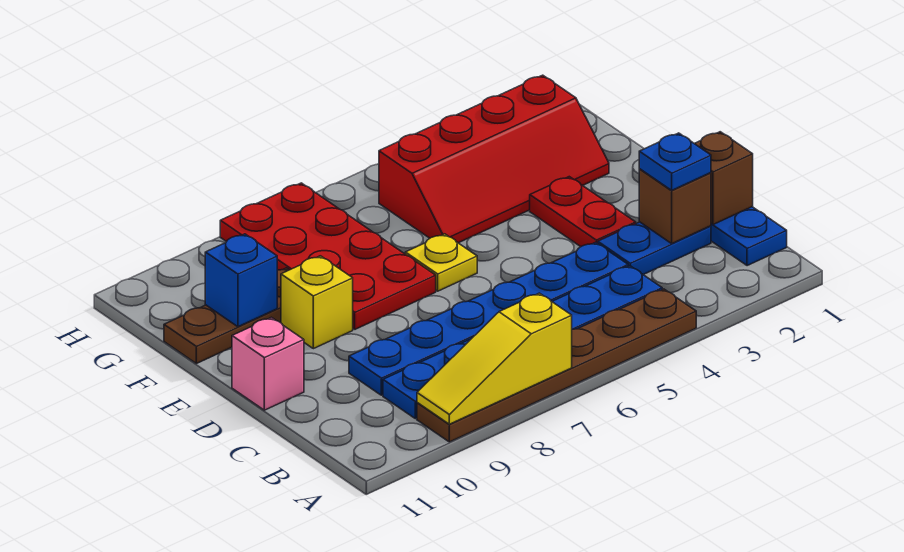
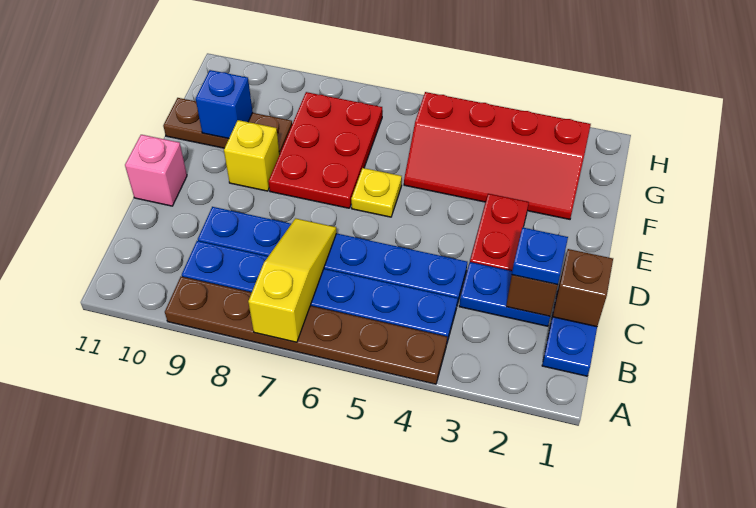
yellow 1x3 slope [417,293,572,424] -> yellow 1x3 slope turned to [248,218,337,342]
red 2x4 plate [220,183,436,329] -> red 2x3 plate [268,92,382,208]

